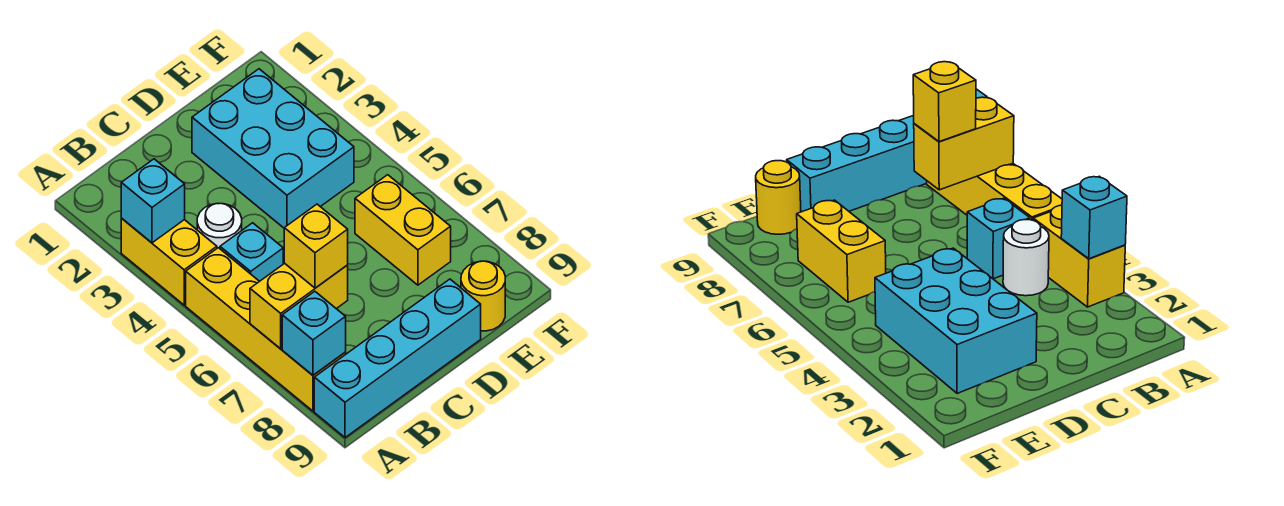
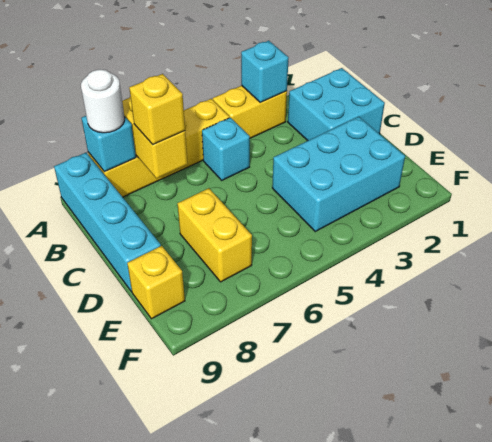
none -> cyan 2x2 brick [288,68,385,141]
white 1x1 round brick [197,203,242,248] -> white 1x1 round brick moved to [81,69,125,133]
yellow 1x2 brick [355,175,451,285] -> yellow 1x2 brick turned to [177,188,252,282]
yellow 1x1 round brick [461,261,505,331] -> yellow 1x1 brick [127,246,185,319]

